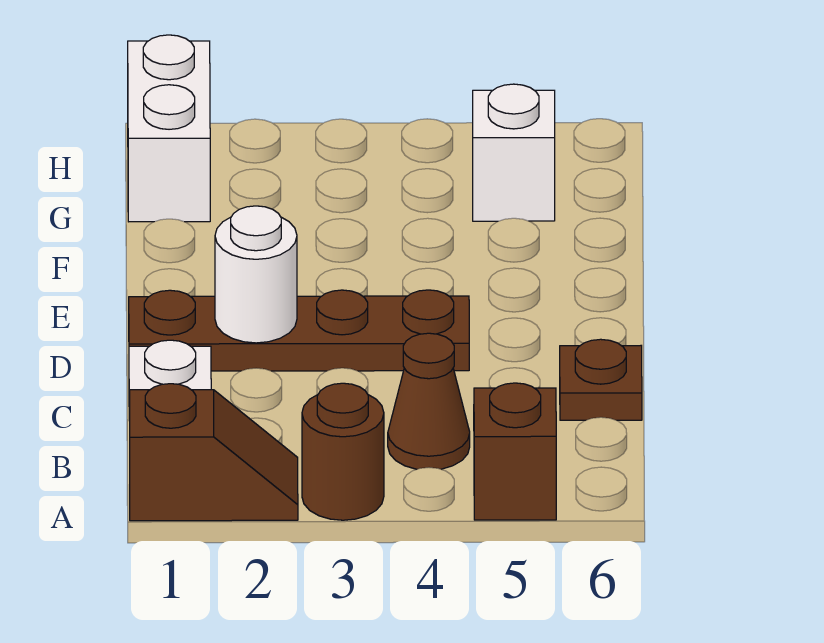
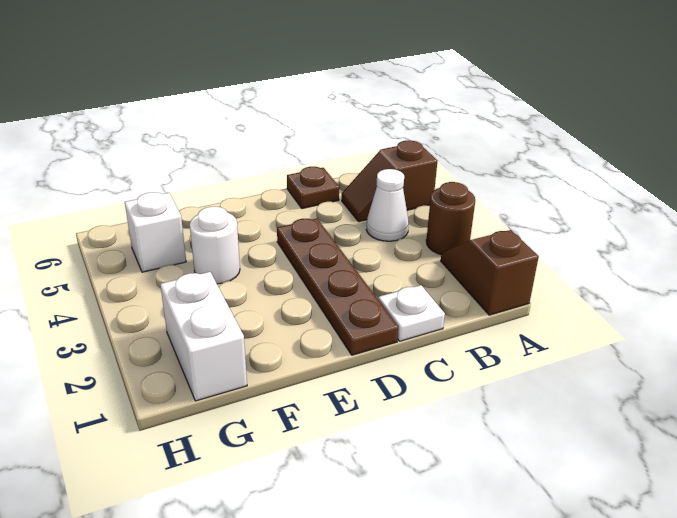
brown 1x1 cone [388,333,470,469] -> white 1x1 cone [366,169,409,241]
white 1x1 round brick [215,206,297,343] -> white 1x1 round brick moved to [190,207,240,284]
white 1x2 brick [128,35,210,222] -> white 1x2 brick turned to [160,272,247,401]

